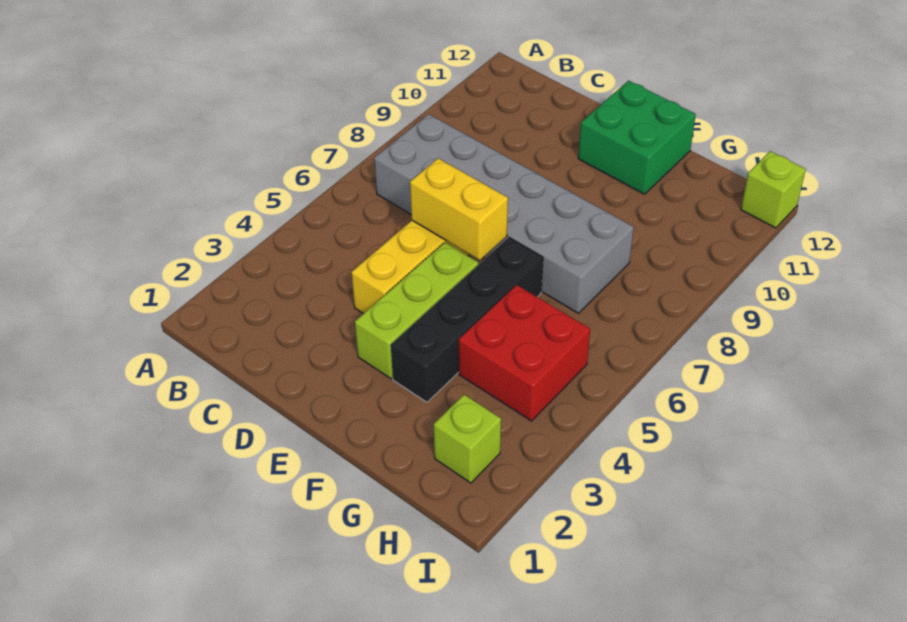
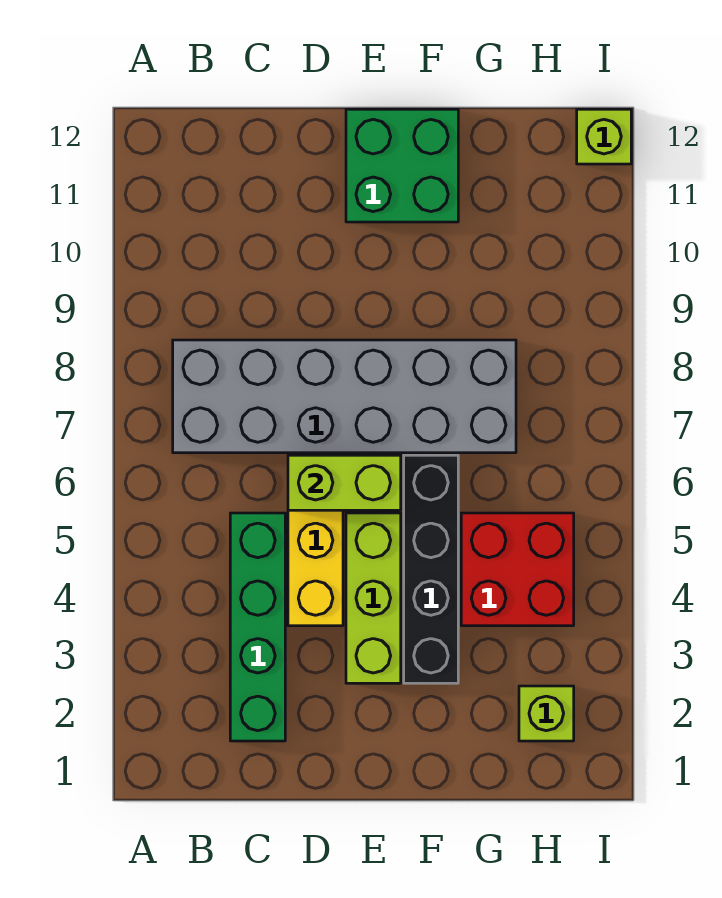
none -> green 1x4 brick [230,513,285,741]
yellow 1x2 brick [410,158,508,260] -> lime 1x2 brick [288,455,401,510]

